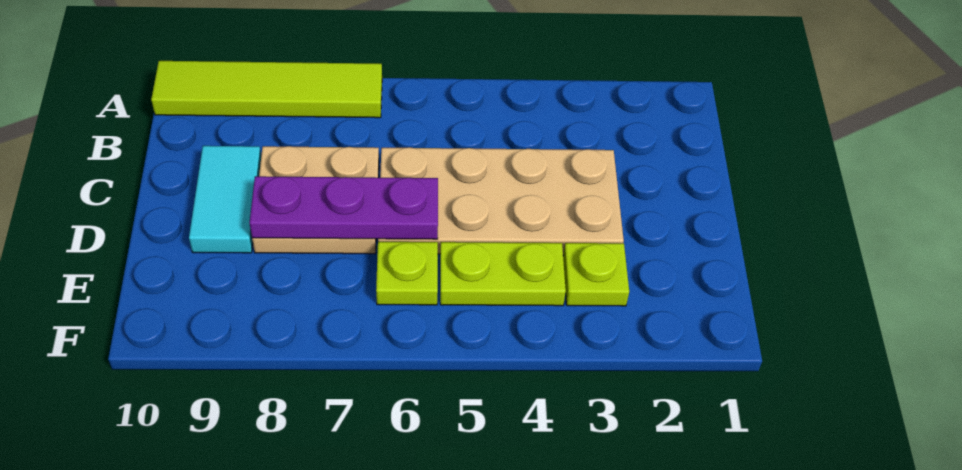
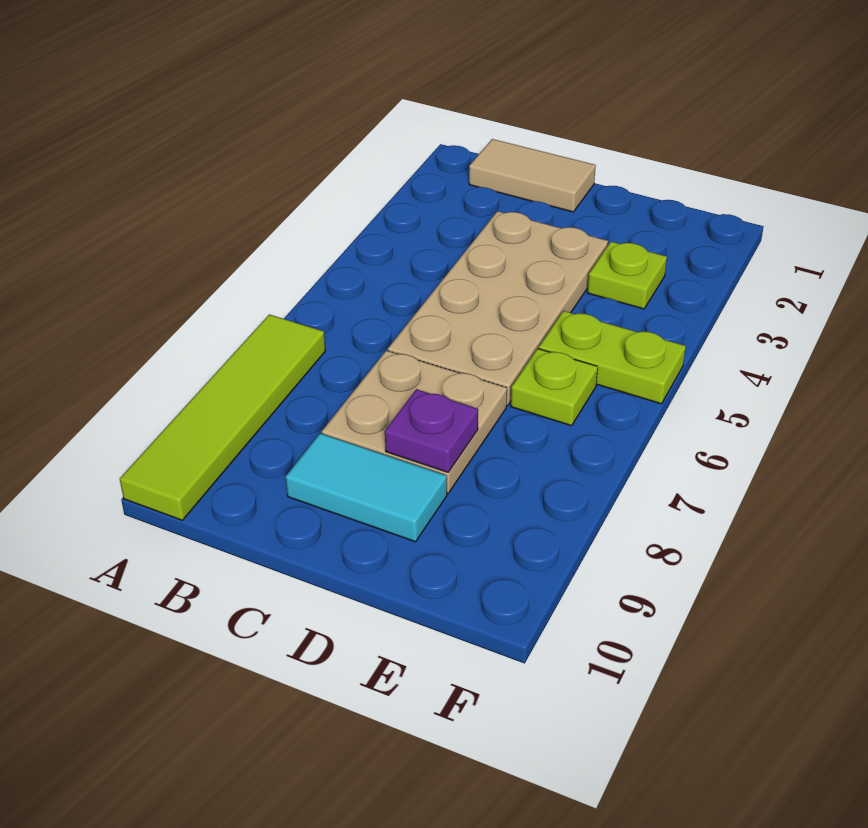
none -> tan 1x2 tile [469,139,596,212]
purple 1x3 plate [250,176,438,239] -> purple 1x1 plate [385,389,478,472]
lime 1x2 plate [440,242,566,306] -> lime 1x2 plate turned to [539,311,686,404]

